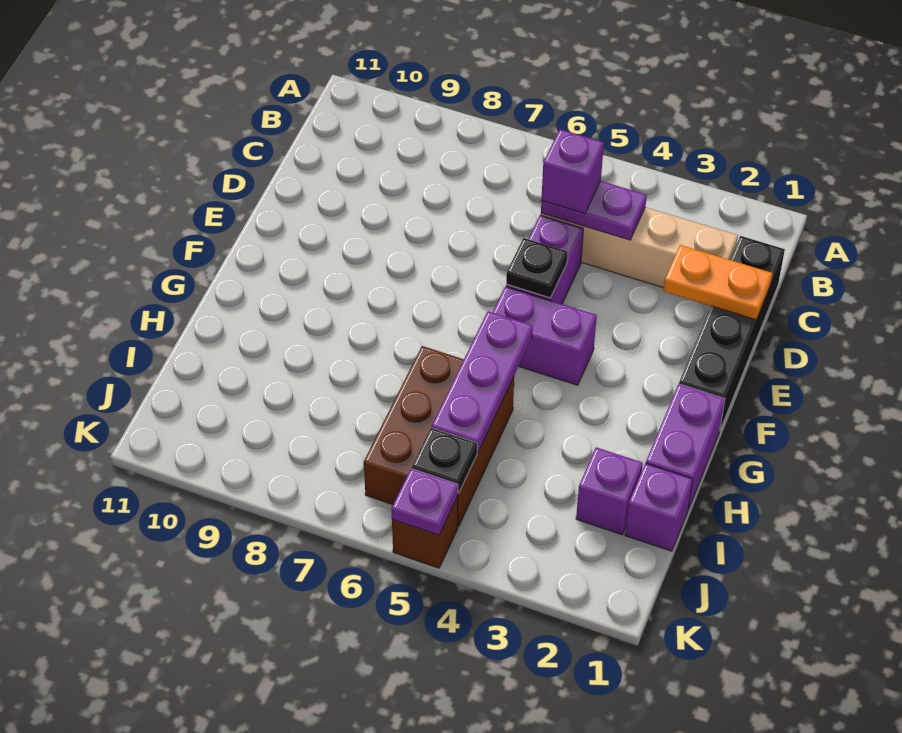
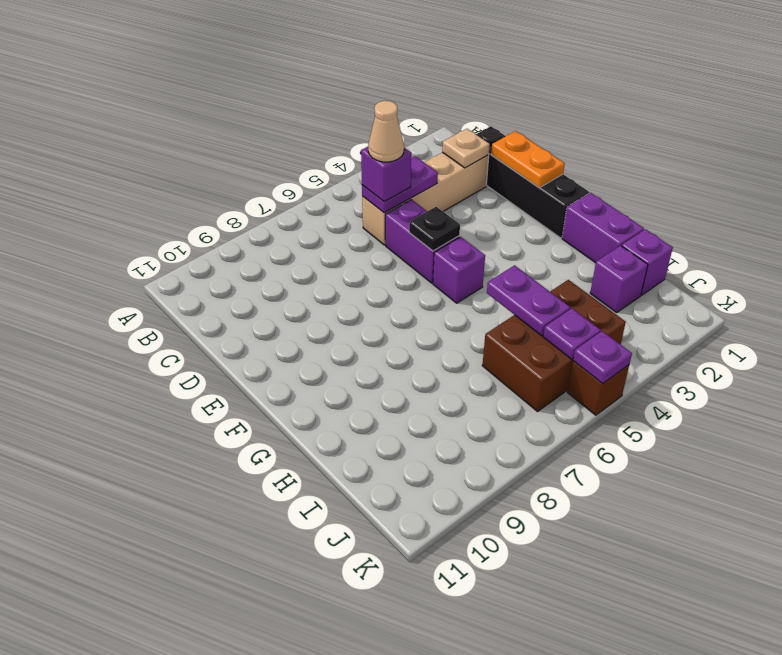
none -> tan 1x1 plate [442,129,490,168]
none -> tan 1x1 cone [368,101,404,162]
orange 1x2 plate [664,245,773,320] -> orange 1x2 plate turned to [491,131,565,188]
purple 1x2 brick [493,286,597,385] -> purple 1x1 brick [433,237,485,303]
purple 1x3 plate [432,311,533,452] -> purple 1x2 plate [487,265,570,336]
brown 2x3 brick [364,346,514,527] -> brown 2x3 brick turned to [482,280,626,412]
black 1x1 plate [412,428,477,493] -> purple 1x1 plate [543,308,601,359]

